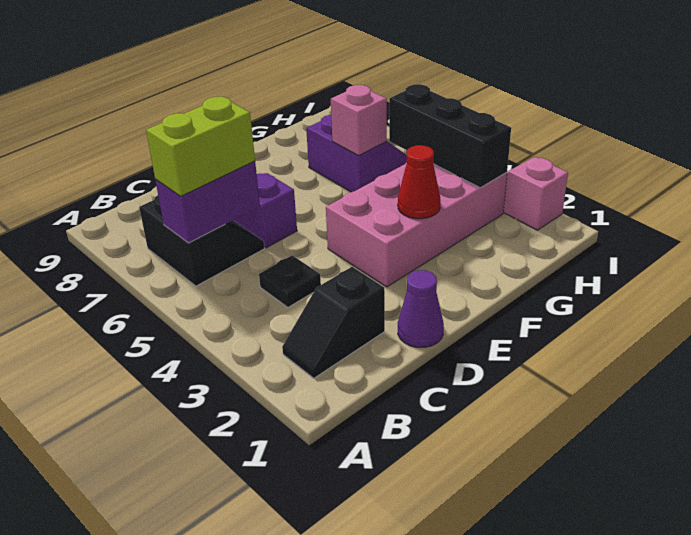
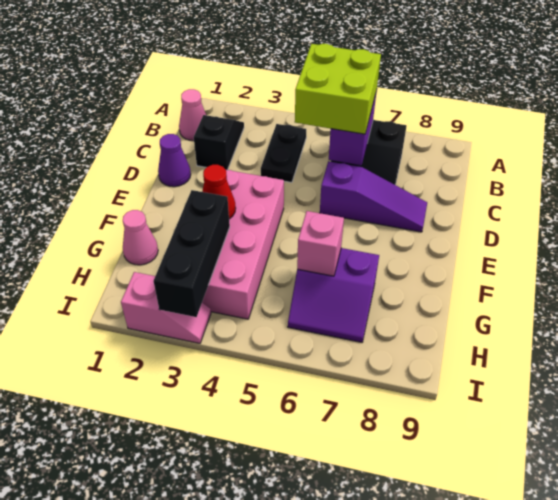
none -> pink 1x1 cone [179,89,206,141]
lime 1x2 brick [146,97,255,196] -> lime 2x2 brick [295,44,381,134]
black 1x1 plate [259,255,321,307] -> black 1x2 plate [261,124,306,182]
none -> pink 1x1 cone [123,210,158,265]
black 1x3 brick [389,84,511,188] -> black 1x3 brick turned to [154,190,230,317]

